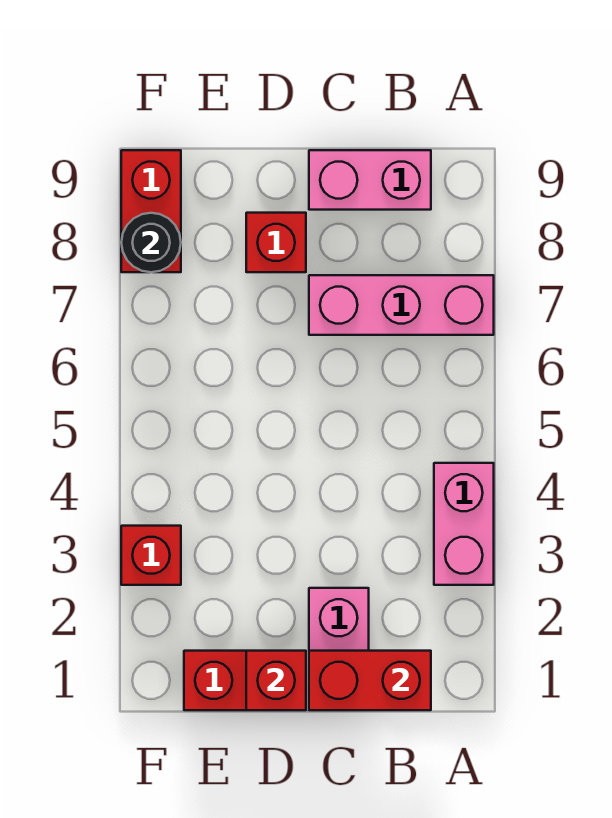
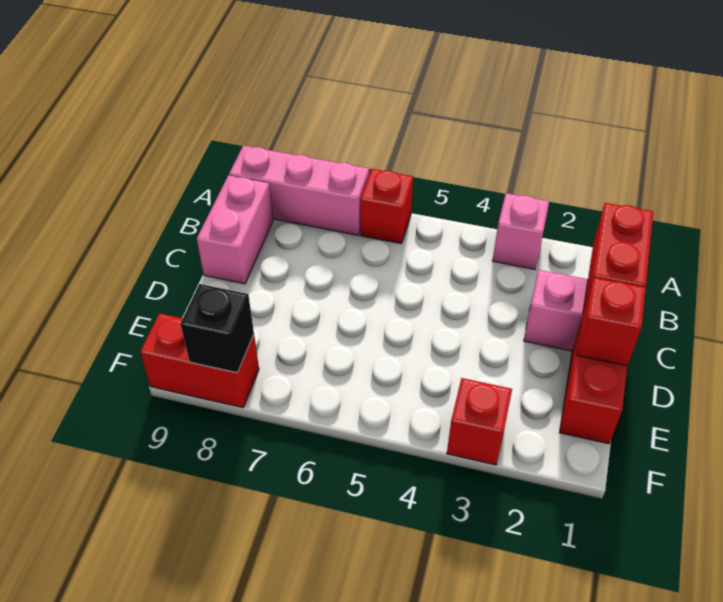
pink 1x2 brick [434,463,494,585] -> pink 1x1 brick [492,193,549,269]
pink 1x3 brick [309,275,494,335] -> pink 1x3 brick turned to [229,146,369,235]
red 1x1 brick [246,213,306,272] -> red 1x1 brick moved to [360,169,413,244]
black 1x1 round brick [121,213,181,272] -> black 1x1 brick [180,284,254,373]

